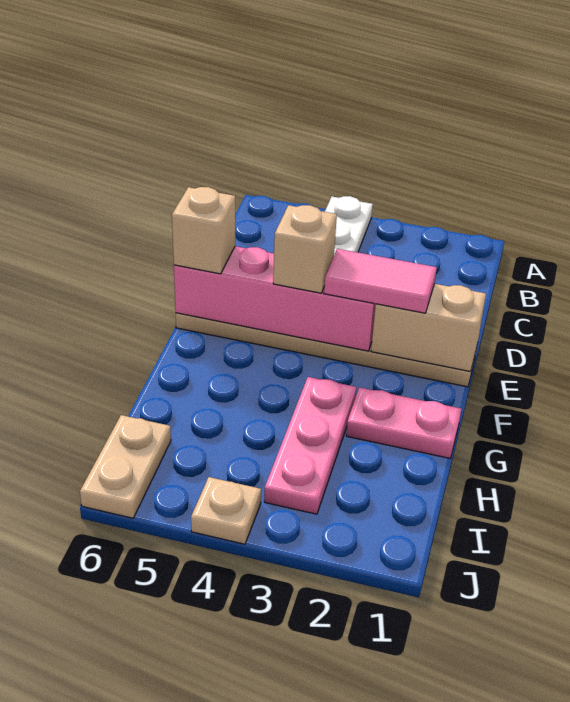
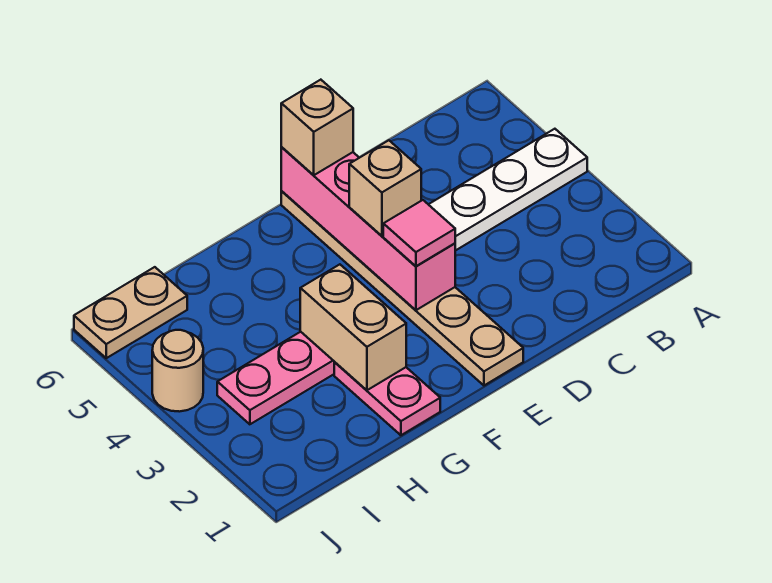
tan 1x2 brick [371,284,486,372] -> tan 1x2 brick moved to [300,264,406,390]
pink 1x2 tile [324,249,437,313] -> pink 1x1 tile [383,200,455,266]
tan 1x1 plate [191,477,261,544] -> tan 1x1 round brick [152,330,203,412]

